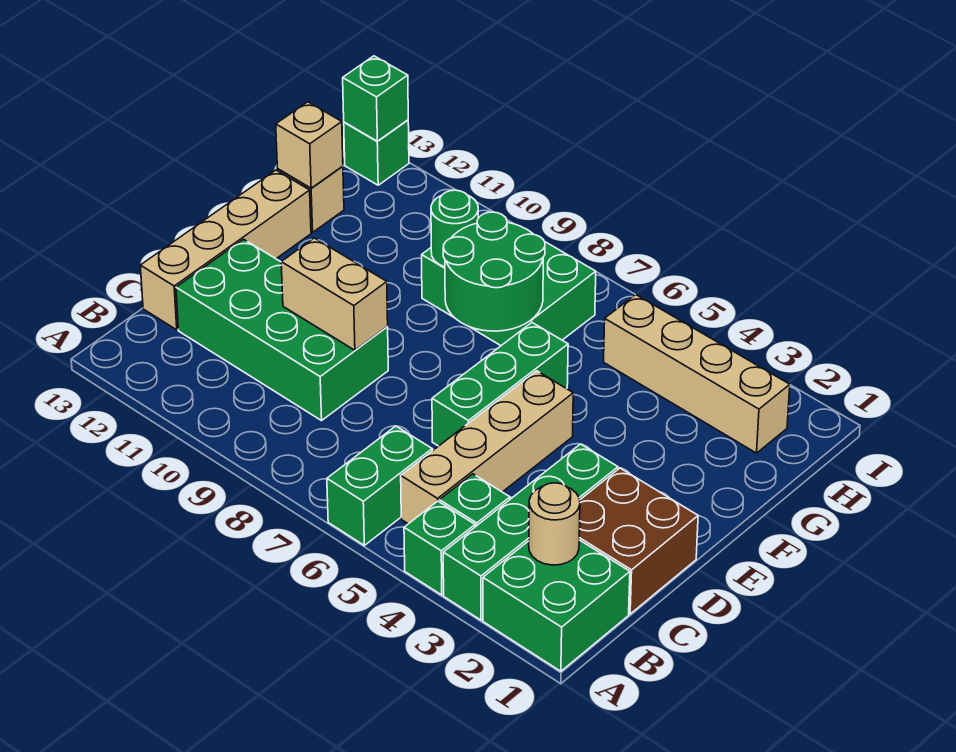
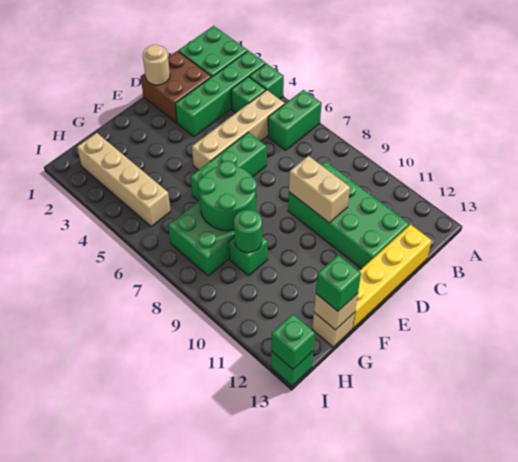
tan 1x1 round brick [529,483,580,565] -> tan 1x1 round brick moved to [143,45,170,85]
tan 1x4 brick [140,170,311,330] -> yellow 1x4 brick [352,225,432,328]
none -> green 1x1 brick [316,255,361,311]

